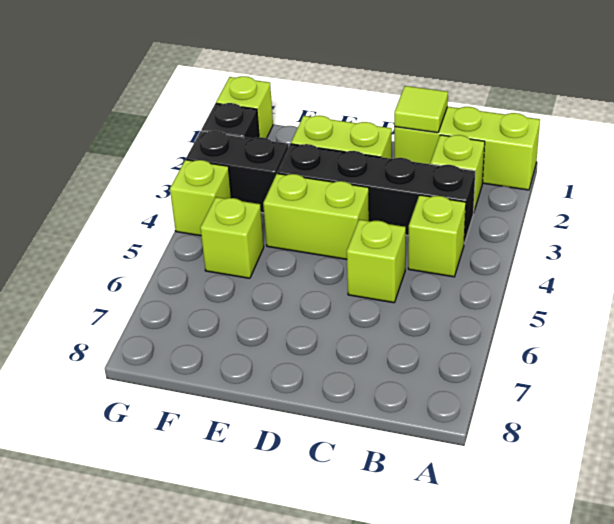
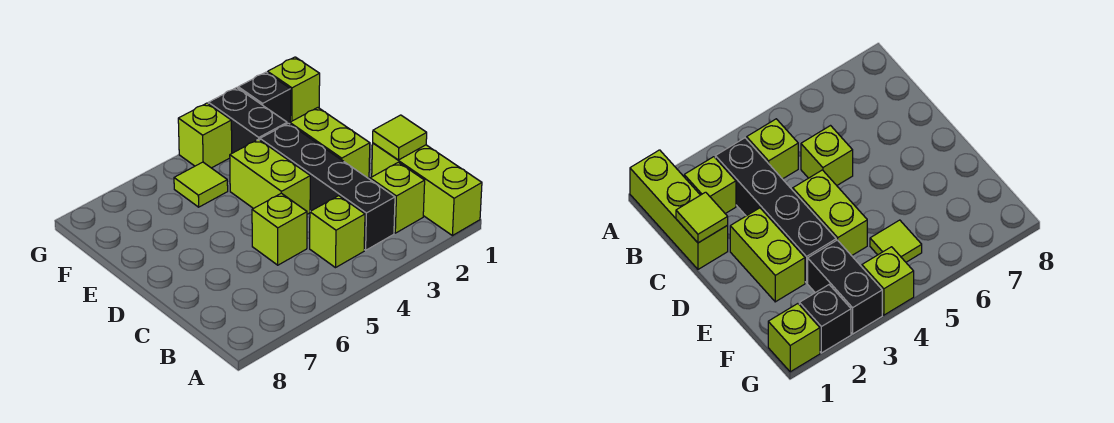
lime 1x1 brick [200,197,264,278] -> lime 1x1 tile [174,162,228,207]

